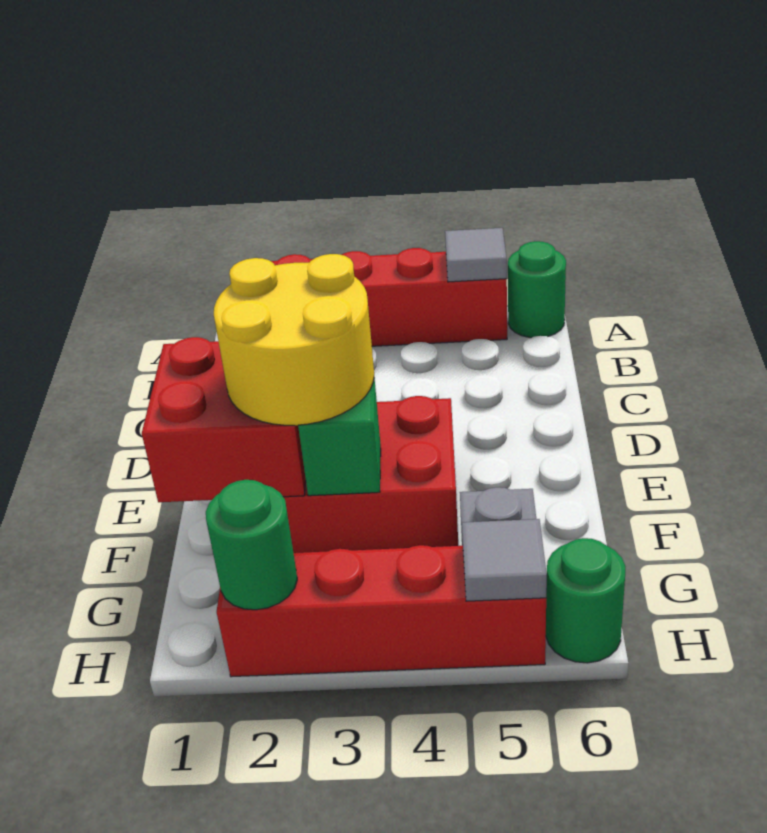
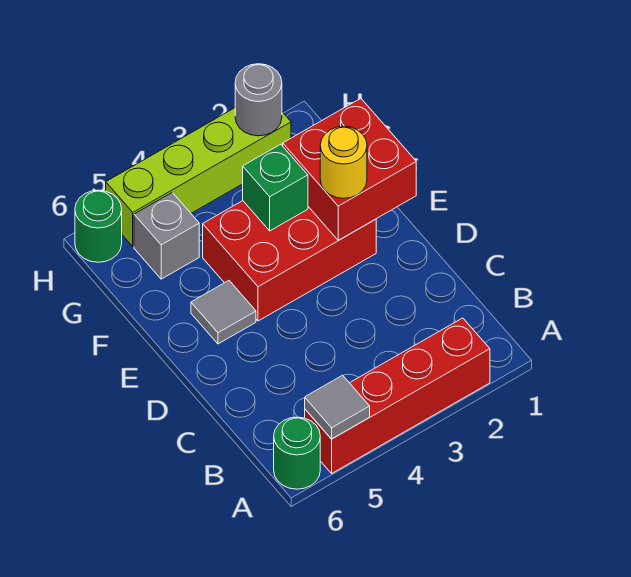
yellow 2x2 round brick [214,254,374,425] -> yellow 1x1 round brick [320,126,367,198]
red 1x4 brick [217,545,546,677] -> lime 1x4 brick [106,108,291,247]
green 1x1 round brick [206,480,297,610] -> grey 1x1 round brick [235,64,282,136]
grey 1x1 tile [462,519,547,601] -> grey 1x1 tile moved to [191,281,256,344]

